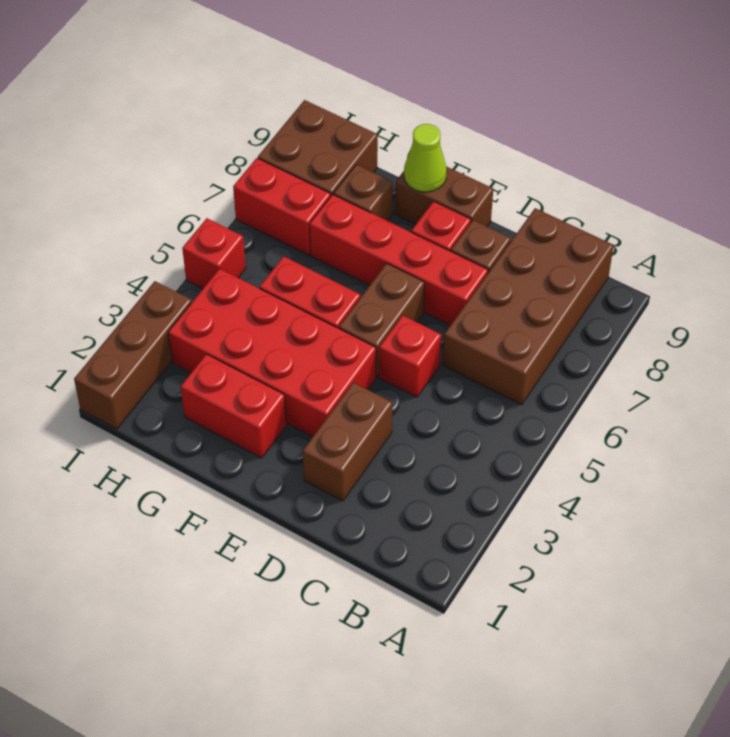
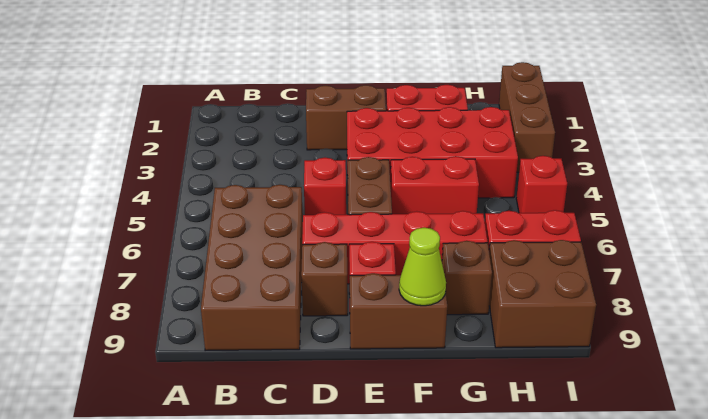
brown 1x2 brick [303,382,392,501] -> brown 1x2 brick turned to [306,85,386,150]

